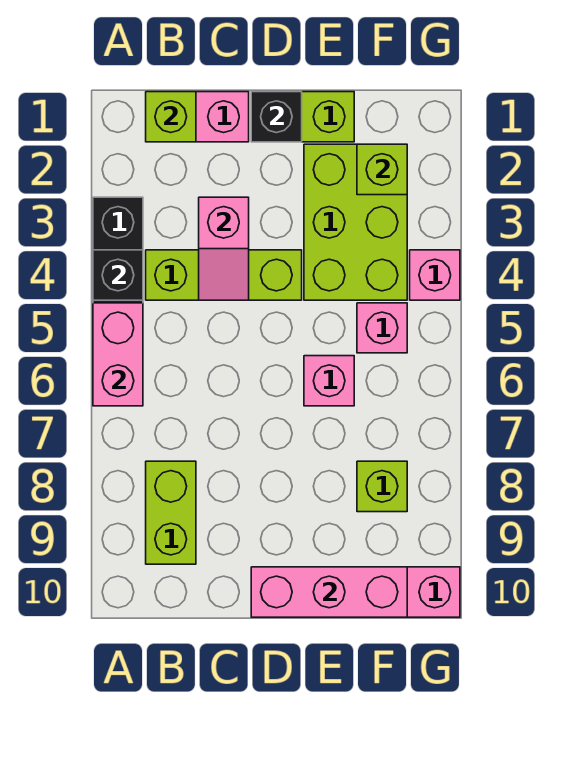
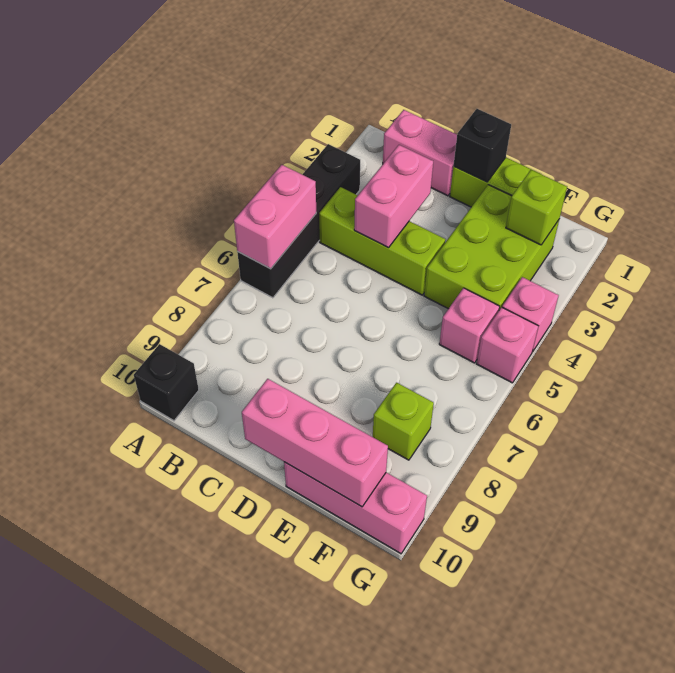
black 1x1 brick [93,250,143,300] -> black 1x1 brick moved to [134,344,199,421]
lime 1x1 brick [146,92,196,142] -> none
lime 1x2 brick [146,461,196,564] -> none
pink 1x2 slope [199,197,249,300] -> pink 1x2 brick [354,145,433,248]
pink 1x1 brick [304,356,354,406] -> pink 1x1 brick moved to [477,307,538,383]

